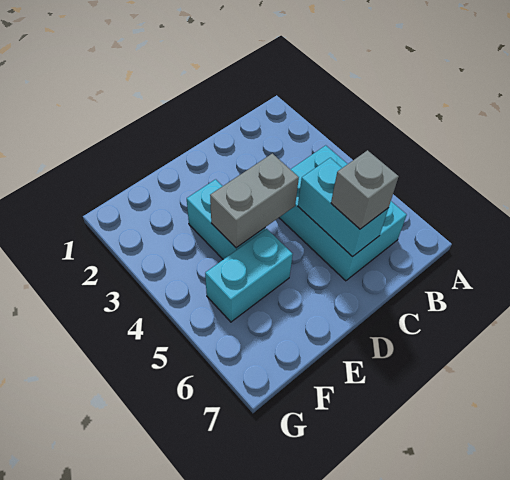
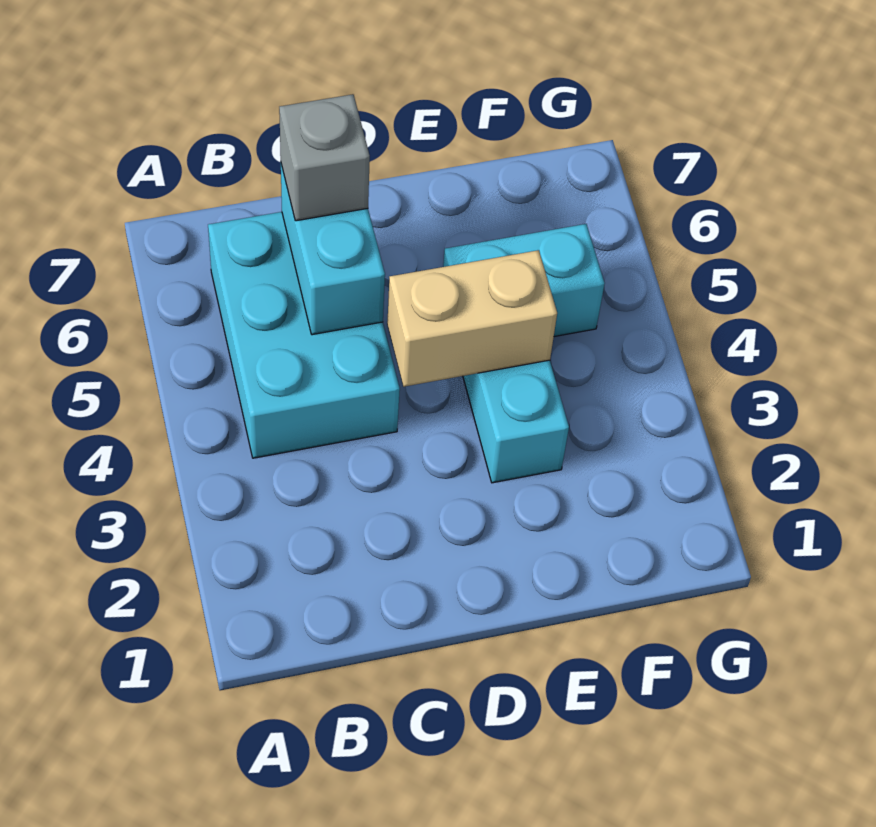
grey 1x2 brick [210,154,299,248] -> tan 1x2 brick [387,250,557,387]

